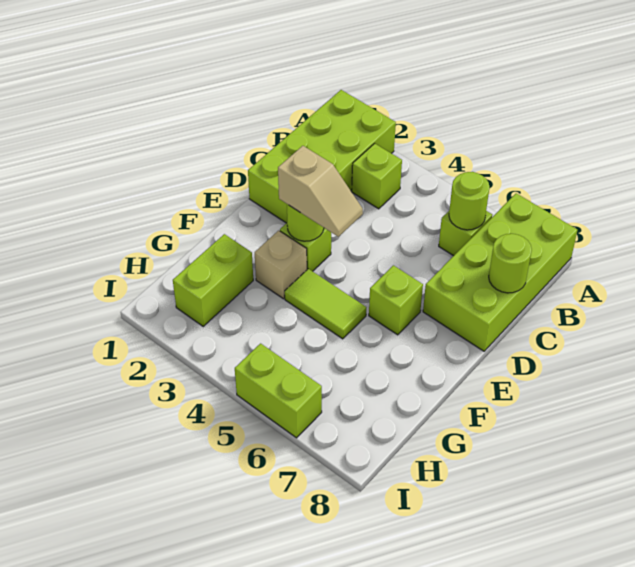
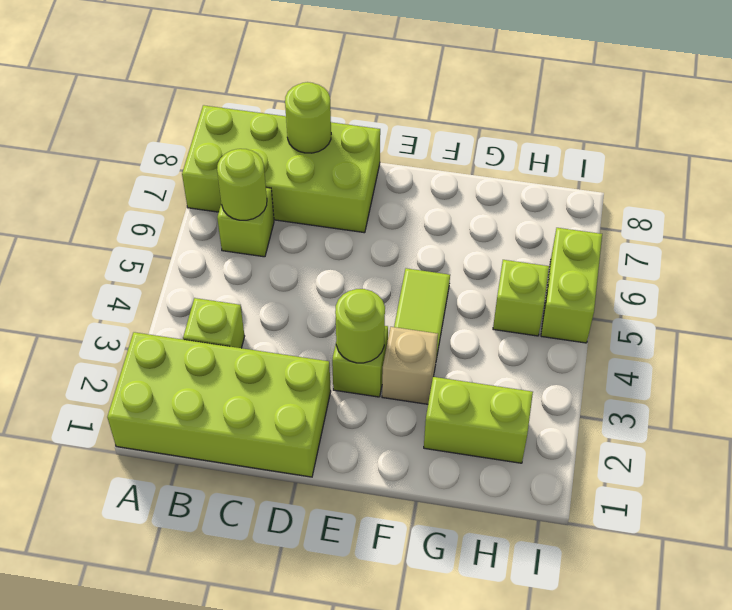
tan 1x2 slope [278,146,363,237] -> none
lime 1x1 brick [369,265,423,335] -> lime 1x1 brick moved to [493,260,549,336]

